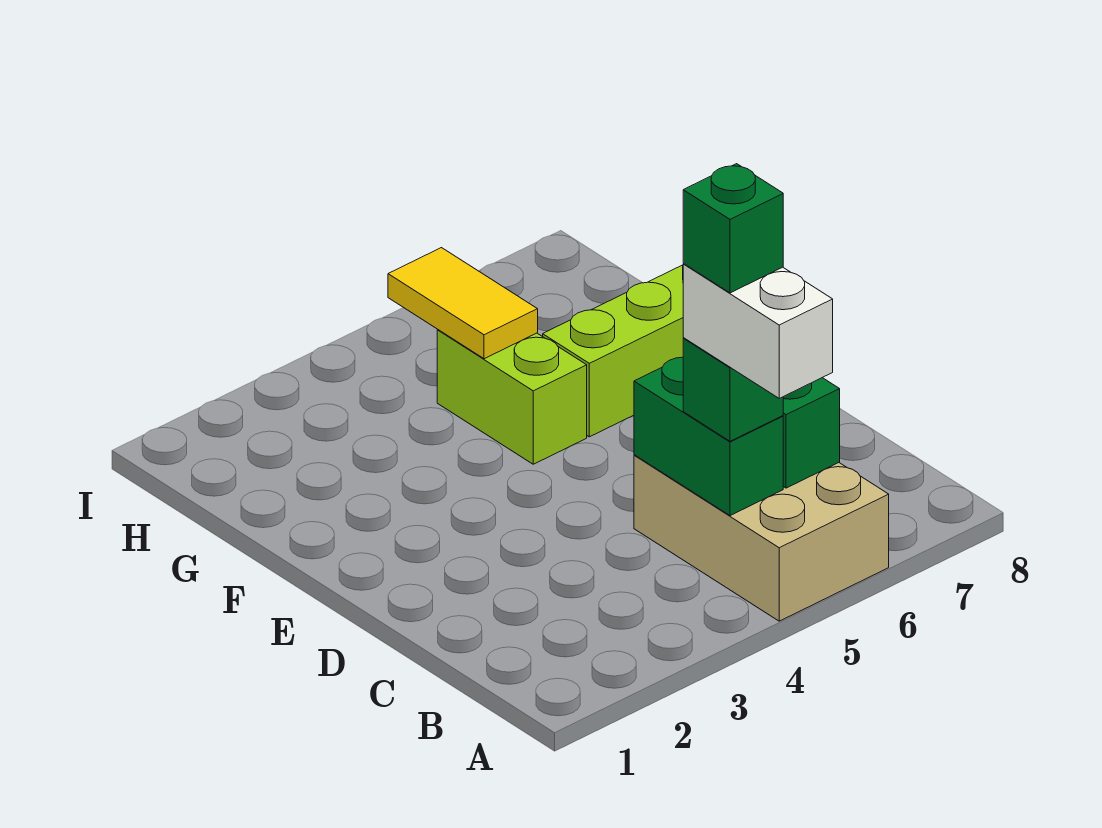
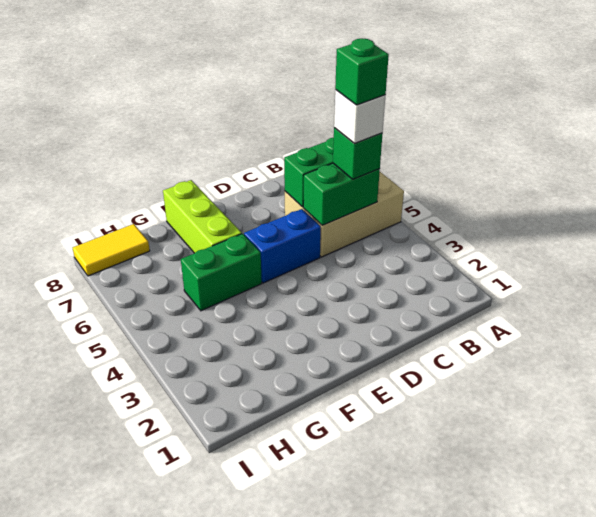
white 1x2 brick [683,264,833,398] -> white 1x1 brick [334,90,385,143]
none -> blue 1x2 brick [244,209,321,283]
lime 1x2 brick [437,330,587,464] -> green 1x2 brick [181,234,262,311]
yellow 1x2 tile [388,248,538,359] -> yellow 1x2 tile moved to [73,224,150,276]

